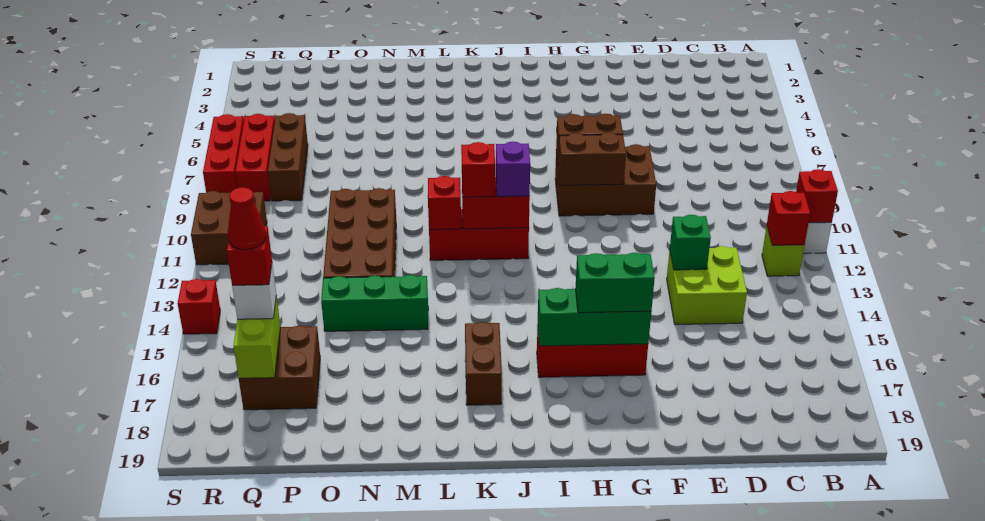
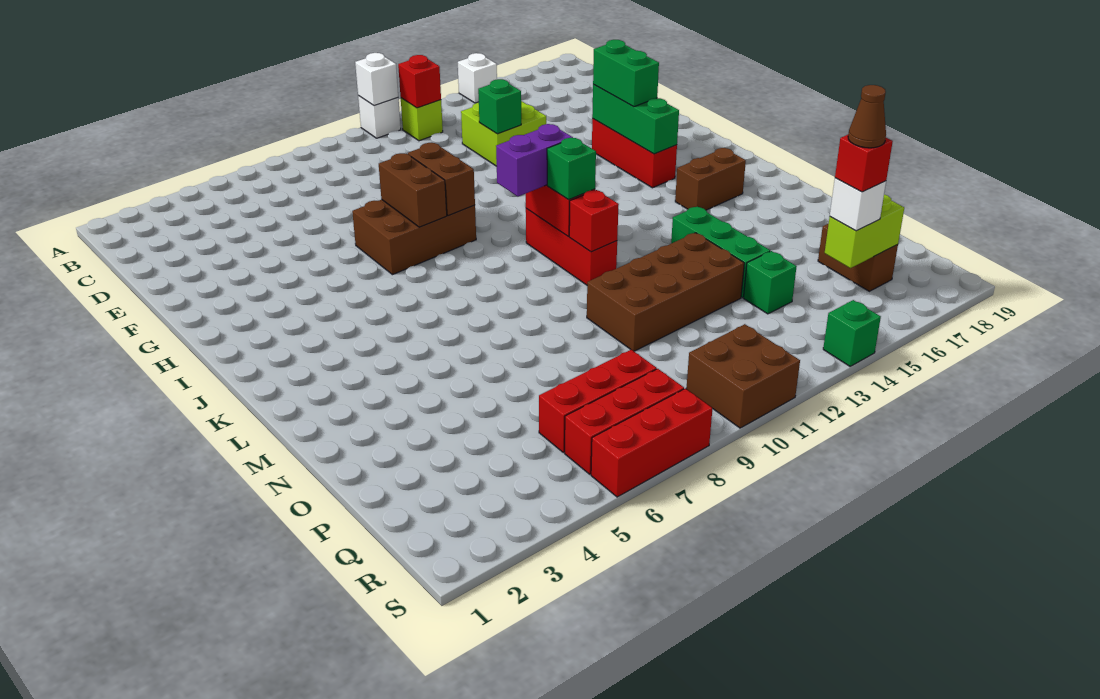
red 1x1 brick [796,169,838,223] -> white 1x1 brick [355,53,398,106]
none -> white 1x1 brick [458,53,497,103]
brown 2x3 brick [555,144,656,216] -> brown 2x3 brick turned to [352,199,476,275]
purple 1x1 brick [496,141,530,197] -> purple 1x2 brick [496,124,573,197]
red 1x1 brick [461,142,495,197] -> green 1x1 brick [547,138,596,200]
none -> green 1x1 brick [743,251,797,314]
brown 2x2 brick [239,326,320,410] -> brown 1x2 brick [818,224,898,291]
brown 1x3 brick [268,113,308,201] -> red 1x3 brick [539,350,657,453]
red 1x1 cone [228,187,266,250] -> brown 1x1 cone [848,85,886,148]
red 1x1 brick [178,279,220,334] -> green 1x1 brick [823,300,881,366]

